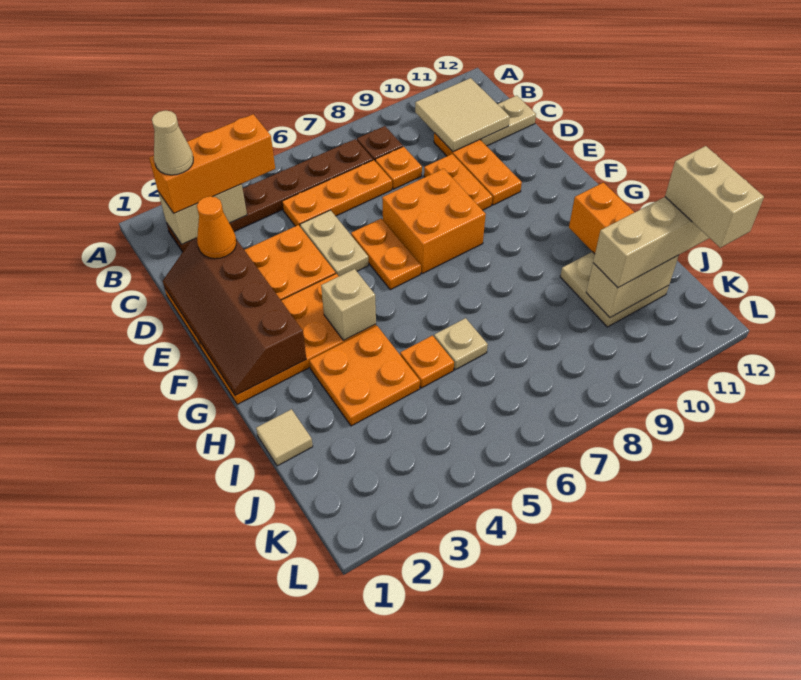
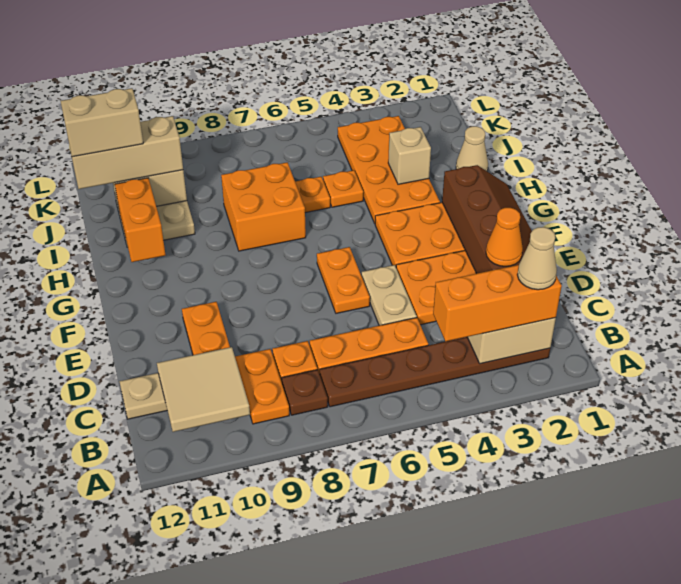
orange 1x2 plate [424,154,492,210] -> orange 1x2 plate moved to [235,349,289,424]
orange 2x2 brick [382,169,486,274] -> orange 2x2 brick moved to [221,162,306,251]
tan 1x1 brick [321,269,376,341] -> tan 1x1 brick moved to [388,127,431,184]
orange 2x2 plate [309,326,420,426] -> orange 2x4 plate [338,116,440,223]
tan 1x1 tile [256,409,313,466] -> tan 1x1 cone [456,126,488,171]
tan 1x1 plate [434,318,488,370] -> orange 1x1 plate [295,177,330,213]
tan 1x2 brick [665,146,764,248] -> tan 1x2 brick turned to [61,88,143,157]

